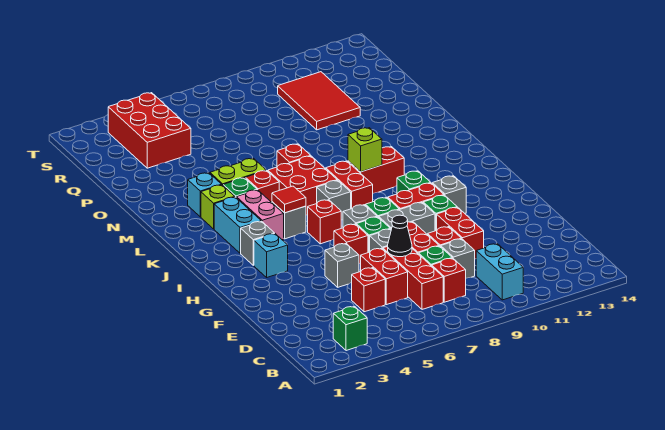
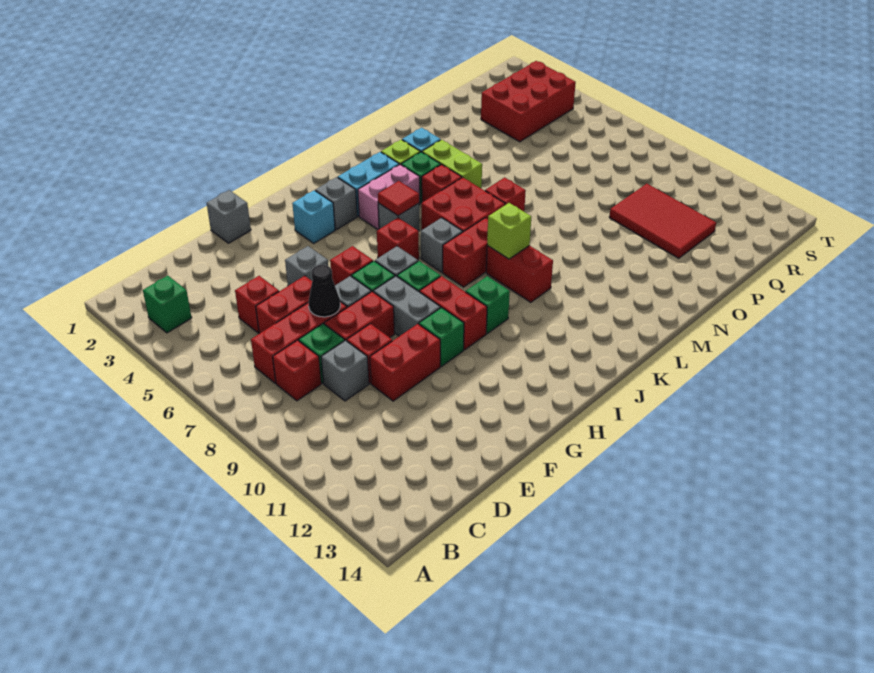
cyan 1x2 brick [476,244,523,300] -> none
grey 1x1 brick [432,176,466,213] -> grey 1x1 brick moved to [207,190,251,243]
red 2x3 tile [278,72,360,130] -> red 2x3 tile turned to [609,184,716,258]

